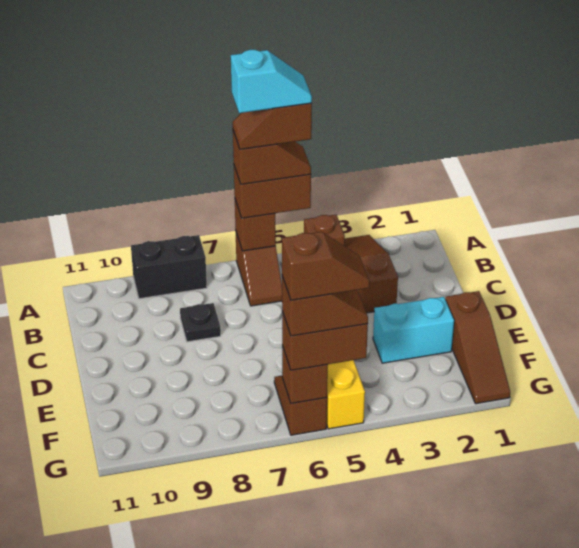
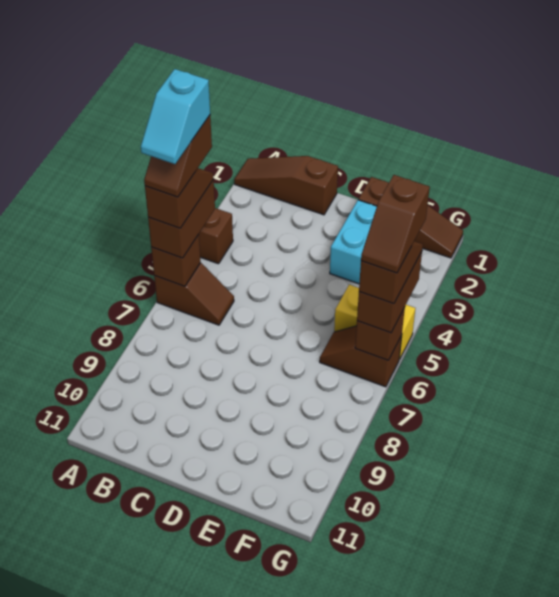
brown 1x3 slope [344,235,398,313] -> brown 1x3 slope moved to [234,156,338,215]
cyan 1x2 slope [231,50,312,113] -> cyan 1x2 slope turned to [141,69,210,164]
black 1x2 brick [131,235,207,299] -> none
black 1x1 plate [180,303,221,342] -> none
brown 1x2 slope [282,232,370,300] -> brown 1x2 slope turned to [361,175,430,273]

